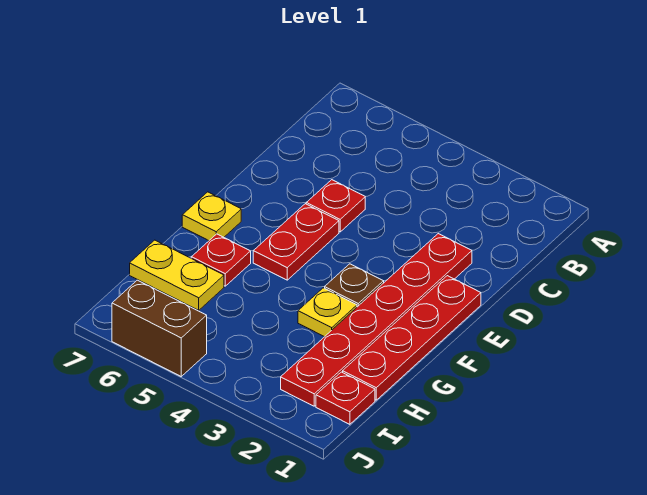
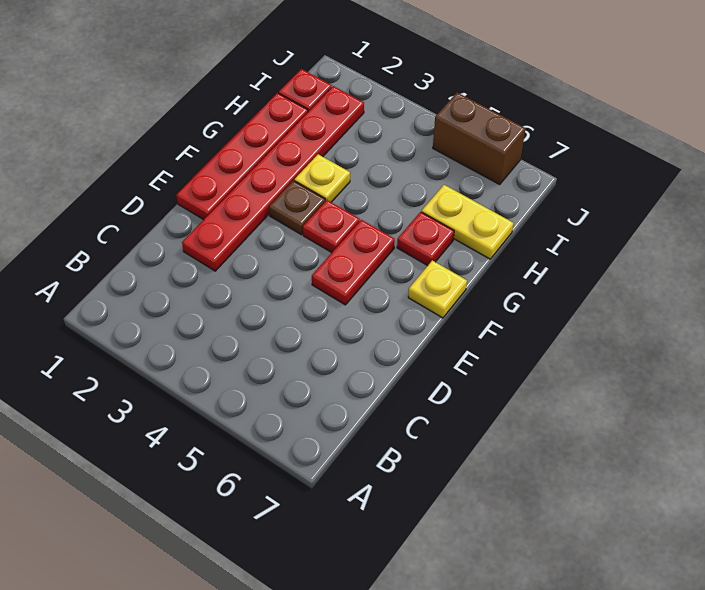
red 1x1 plate [306,180,365,232] -> red 1x1 plate moved to [303,200,360,253]

